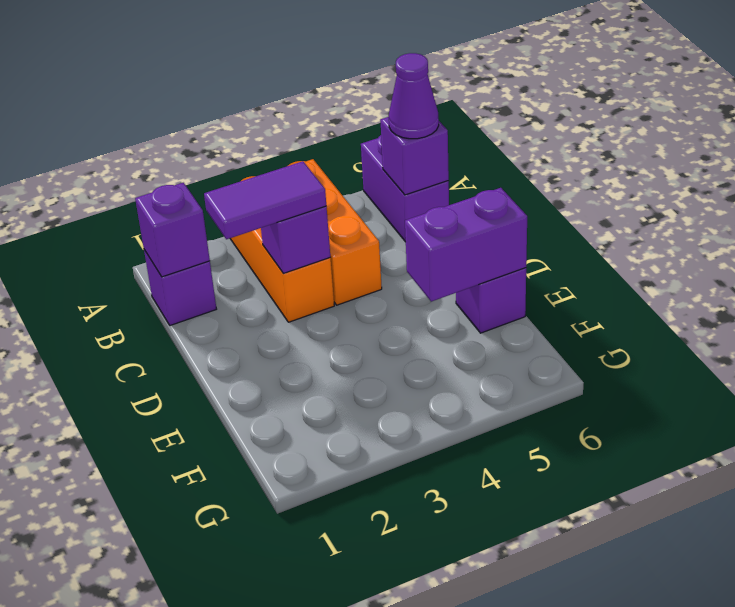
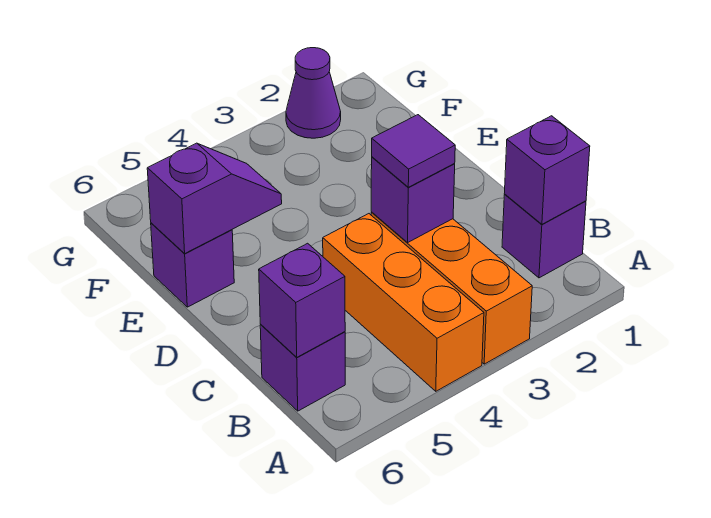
purple 1x2 brick [361,135,449,242] -> purple 1x1 brick [260,325,345,411]
purple 1x1 cone [389,53,439,139] -> purple 1x1 cone moved to [286,48,341,138]
purple 1x2 tile [204,161,326,239] -> purple 1x1 tile [372,115,455,187]
purple 1x2 brick [405,188,527,302] -> purple 1x2 slope [147,143,282,253]

